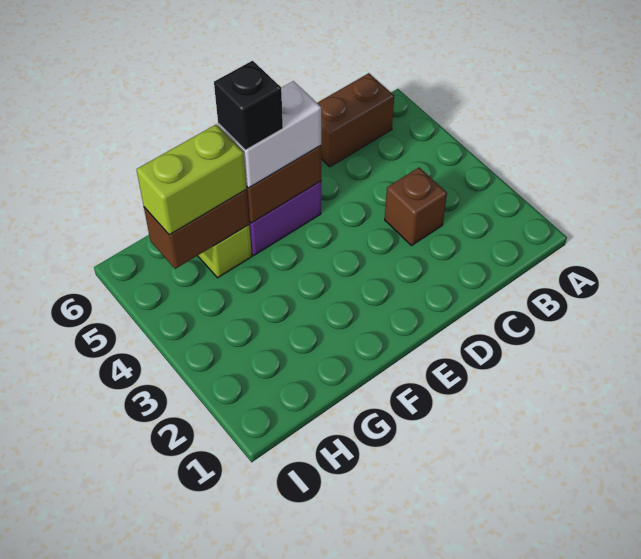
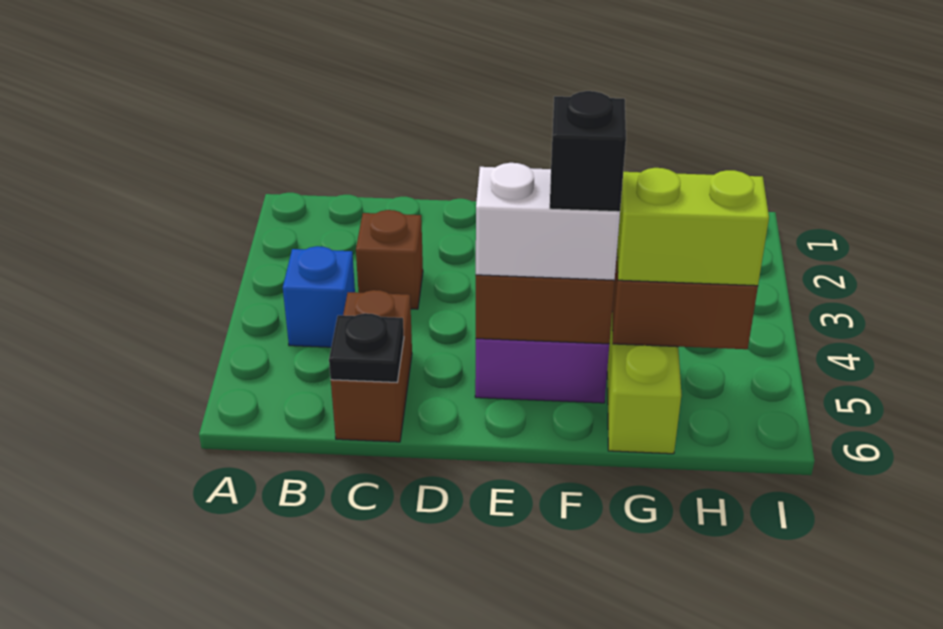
none -> blue 1x1 brick [283,246,355,347]
brown 1x2 brick [318,73,394,167] -> brown 1x2 brick turned to [331,290,412,442]
none -> black 1x1 plate [329,313,404,383]

